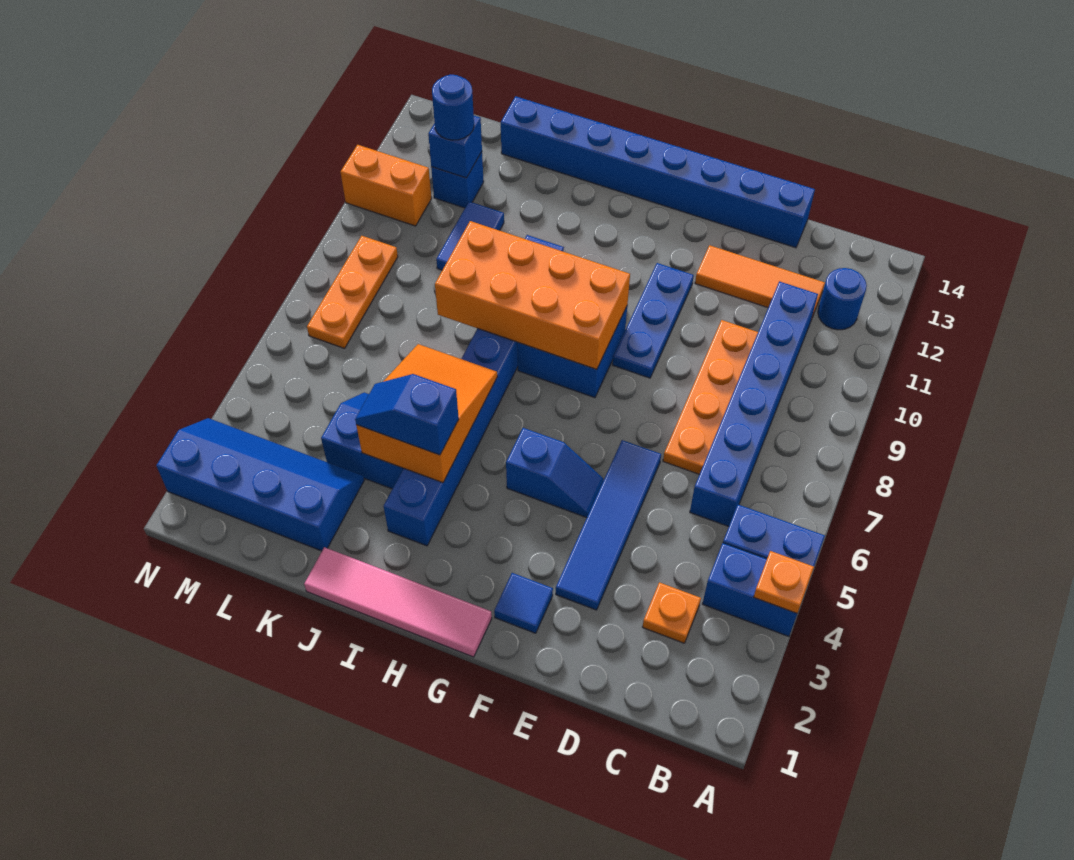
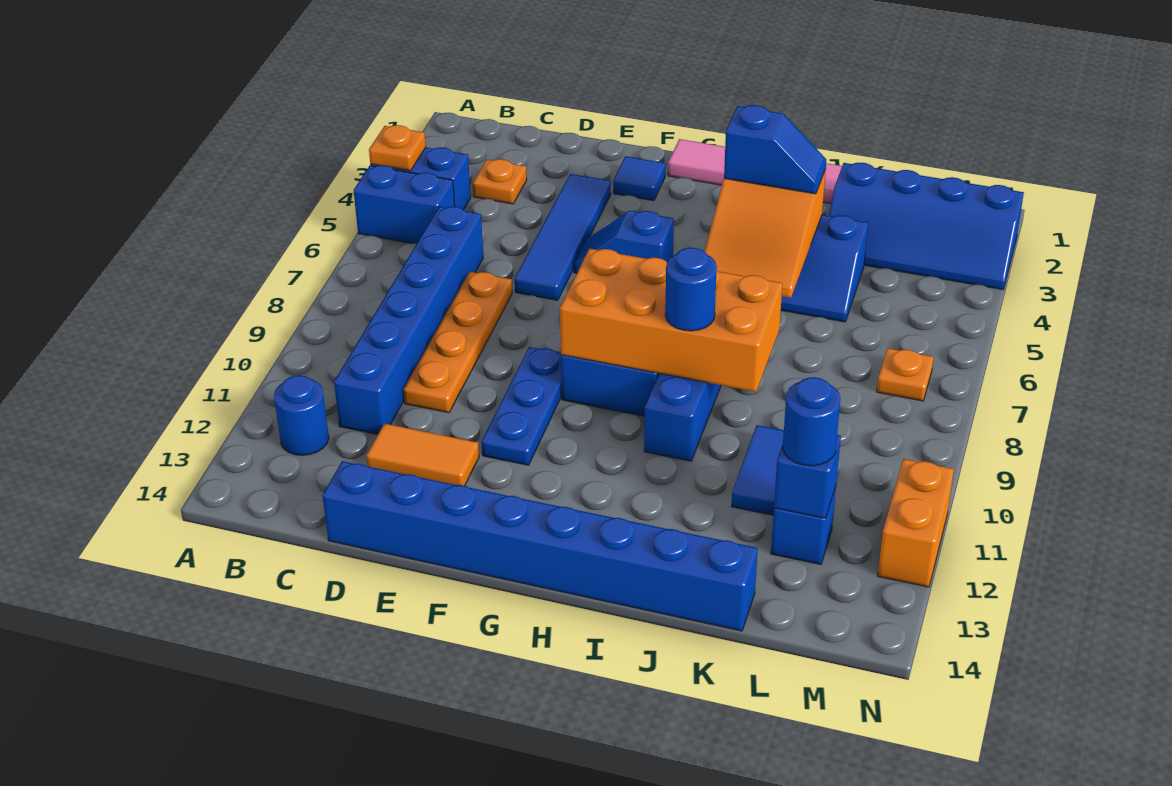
orange 1x3 tile [695,245,825,320] -> orange 1x2 tile [366,423,479,486]
none -> blue 1x1 round brick [665,248,717,331]
orange 1x3 plate [307,236,398,348] -> orange 1x1 plate [877,348,934,401]
orange 1x2 brick [341,145,432,226] -> orange 1x2 brick turned to [878,459,954,587]

